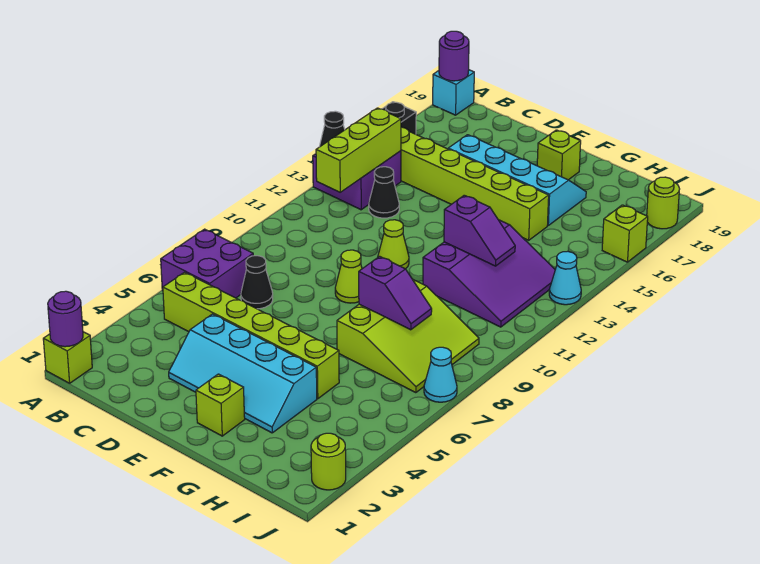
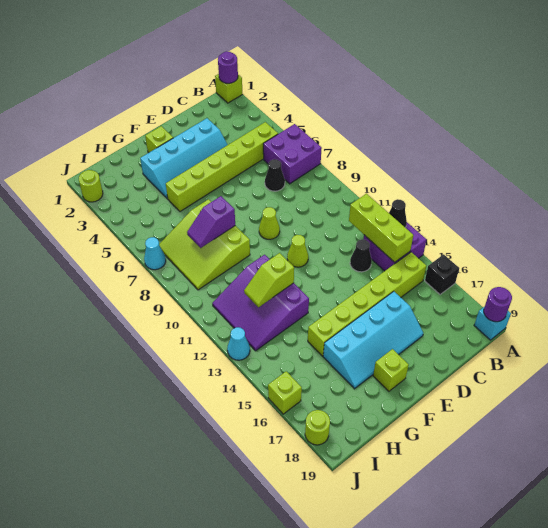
cyan 2x4 slope [169,314,317,433] -> cyan 2x4 slope turned to [140,118,227,199]
purple 1x2 slope [444,195,515,266] -> lime 1x2 slope [244,253,294,307]

